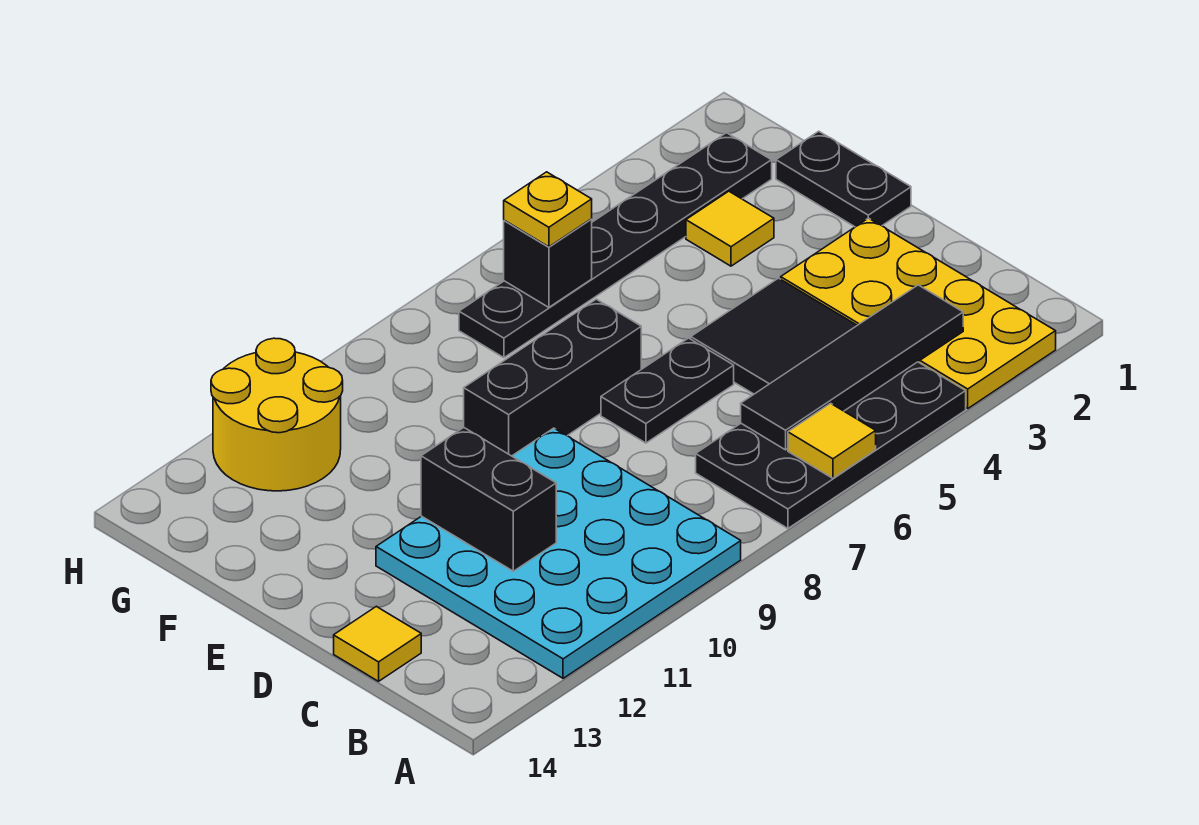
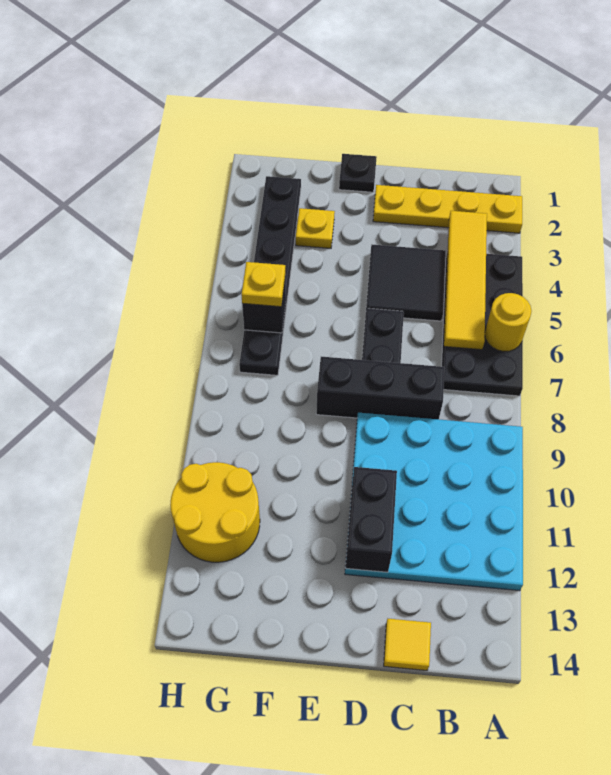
yellow 2x4 plate [781,218,1056,408] -> yellow 1x4 plate [373,185,522,233]
yellow 1x1 tile [788,403,876,478] -> yellow 1x1 round brick [485,293,531,352]
black 1x4 tile [741,285,963,450] -> yellow 1x4 tile [444,211,487,350]
black 1x2 brick [421,428,556,571] -> black 1x2 brick turned to [345,467,397,572]
black 1x2 plate [776,131,911,227] -> black 1x1 plate [339,154,377,192]
black 1x3 brick [464,299,641,456] -> black 1x3 brick turned to [316,357,444,419]
yellow 1x1 tile [686,191,774,266] -> yellow 1x1 plate [296,208,335,248]

